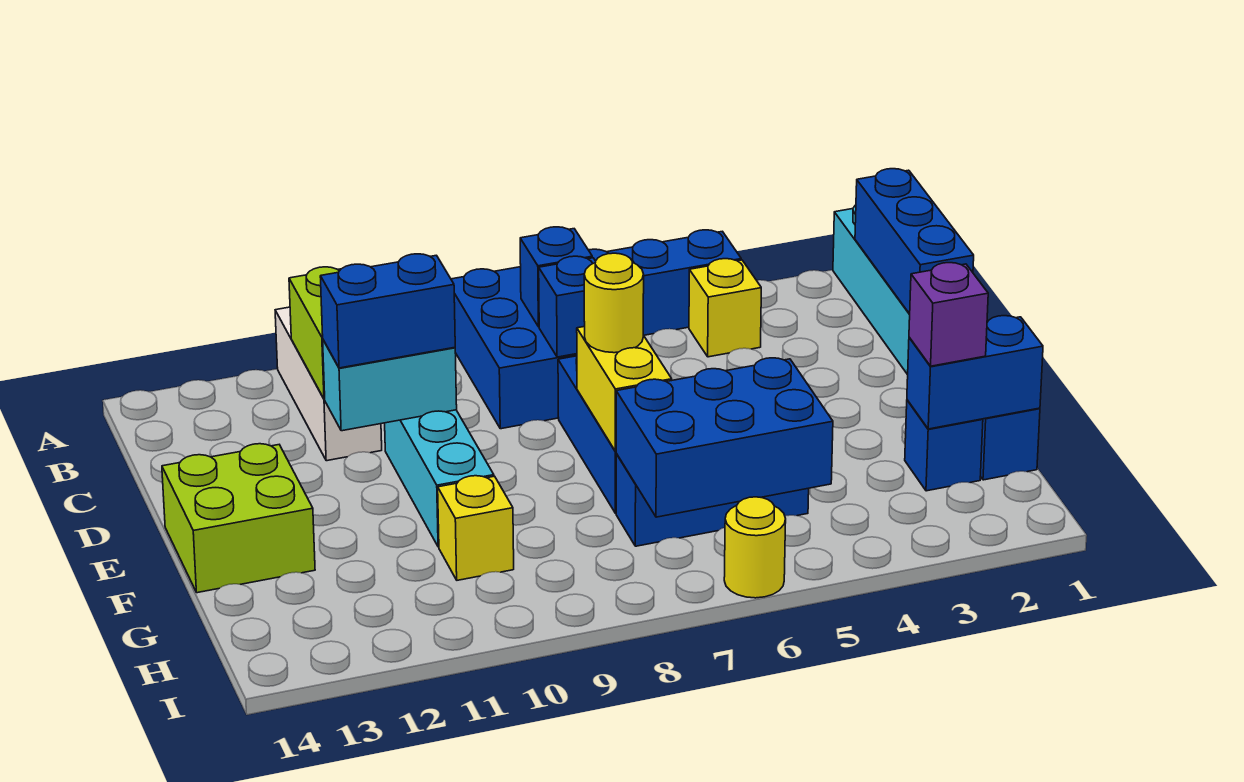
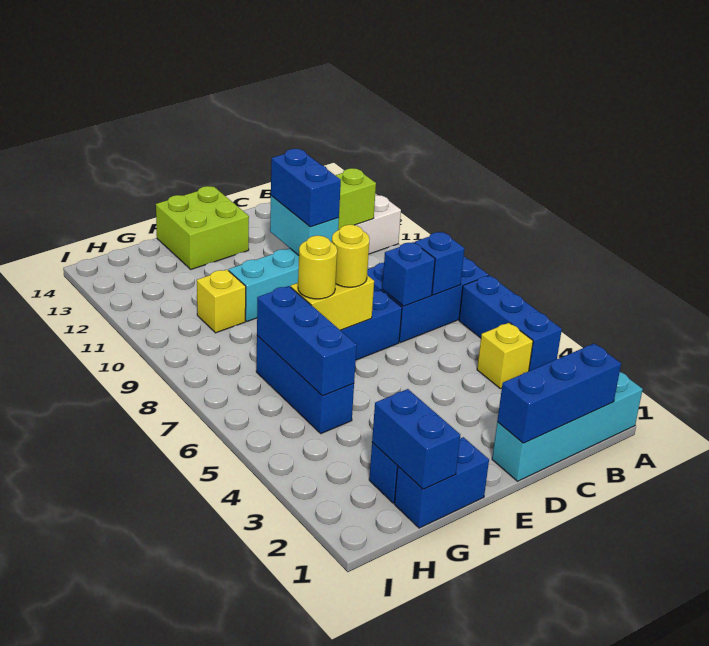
purple 1x1 brick [909,263,988,366] -> none
blue 2x3 brick [616,358,833,517] -> blue 1x3 brick [257,286,357,396]
yellow 1x1 round brick [724,497,786,598] -> yellow 1x1 round brick moved to [298,236,337,299]

